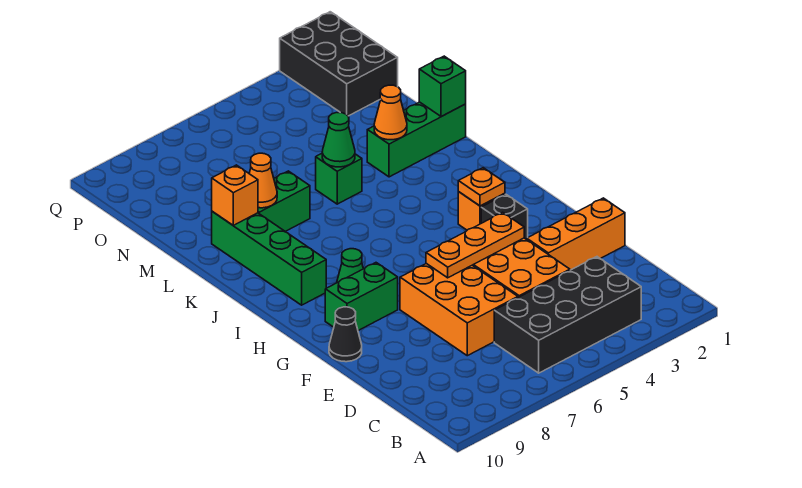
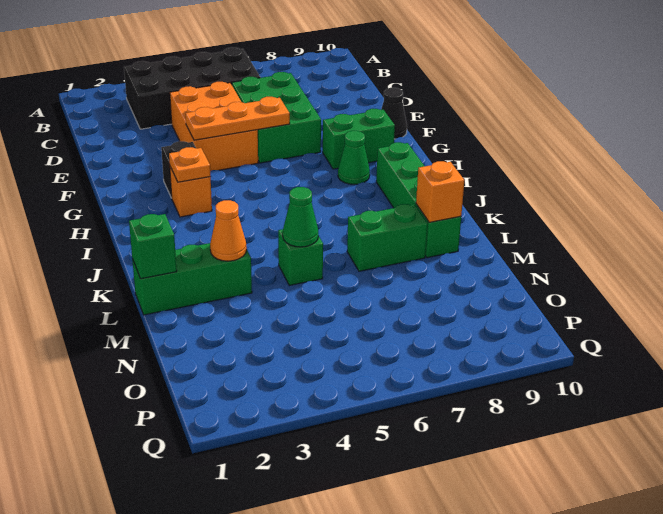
orange 2x3 brick [400,263,518,356] -> green 2x3 brick [232,72,321,163]
orange 1x3 brick [527,198,625,270] -> none
orange 1x1 cone [249,153,277,208] -> none
black 2x3 brick [280,12,398,116] -> none

